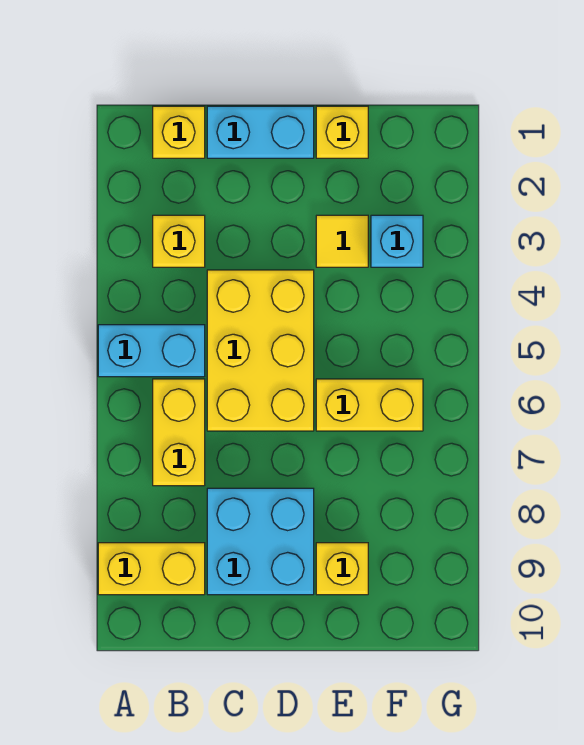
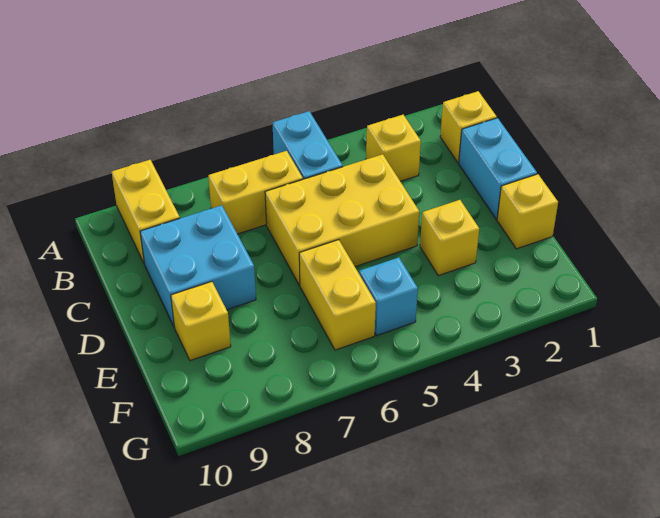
yellow 1x1 tile [316,215,368,267] -> yellow 1x1 brick [420,200,479,276]
cyan 1x1 brick [371,215,423,267] -> cyan 1x1 brick moved to [359,257,418,335]

